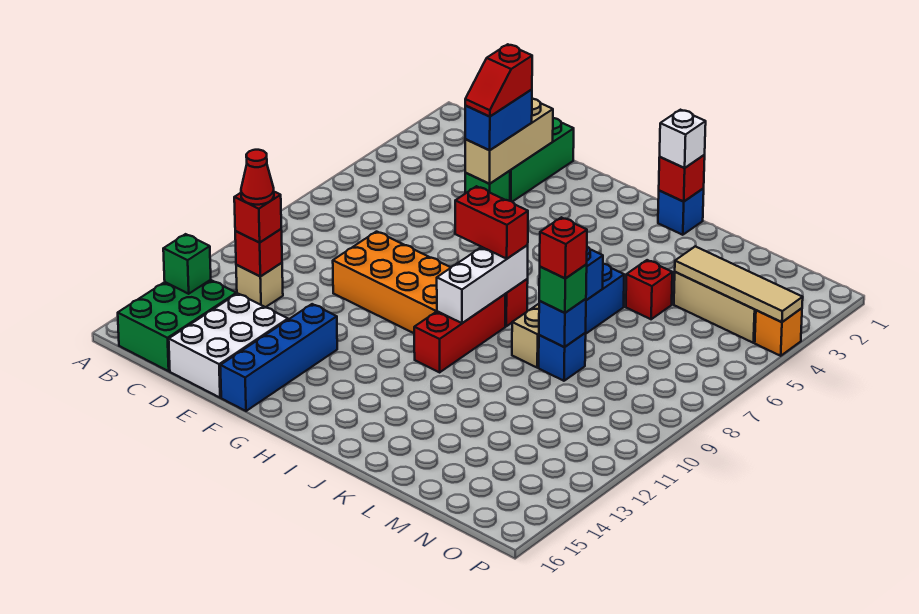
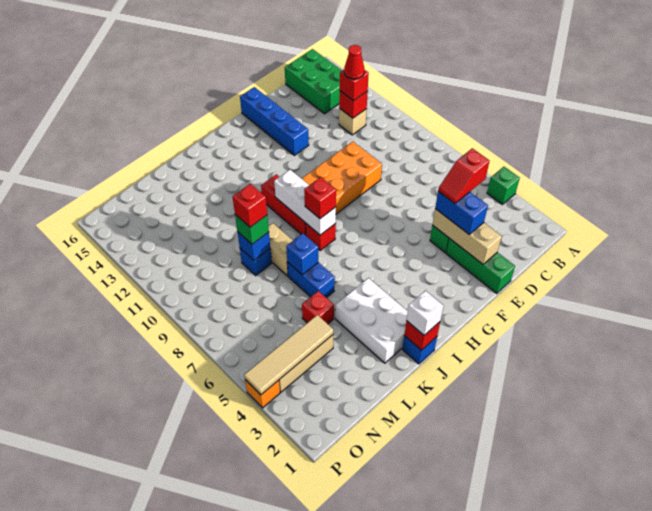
green 1x1 brick [163,234,211,294] -> green 1x1 brick moved to [487,167,520,204]
white 2x3 brick [169,293,288,398] -> white 2x3 brick moved to [335,278,408,363]
red 1x2 slope [465,44,532,117] -> red 1x2 slope turned to [438,148,490,204]
red 1x2 brick [455,186,528,259] -> red 1x1 brick [304,177,336,219]

